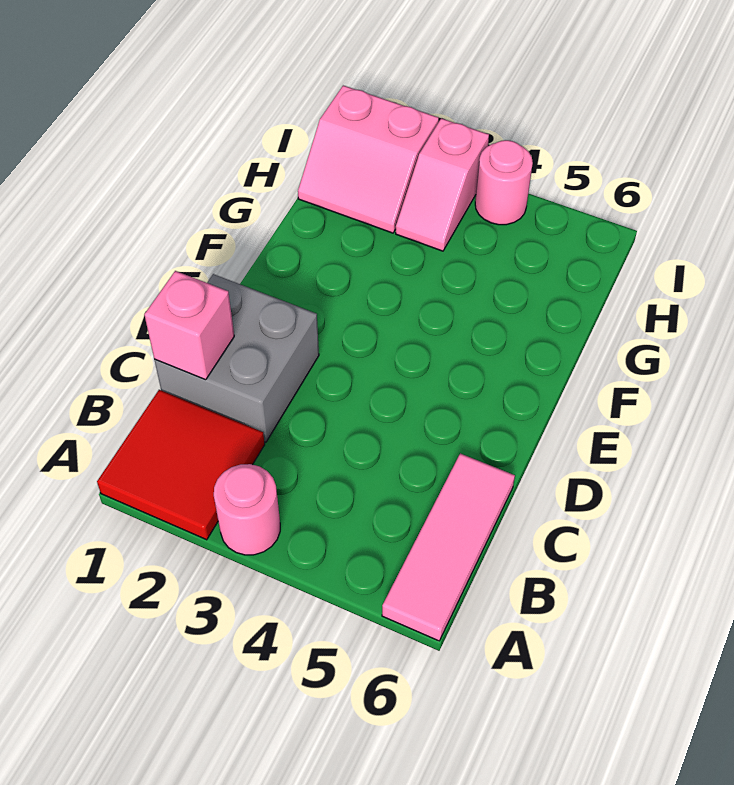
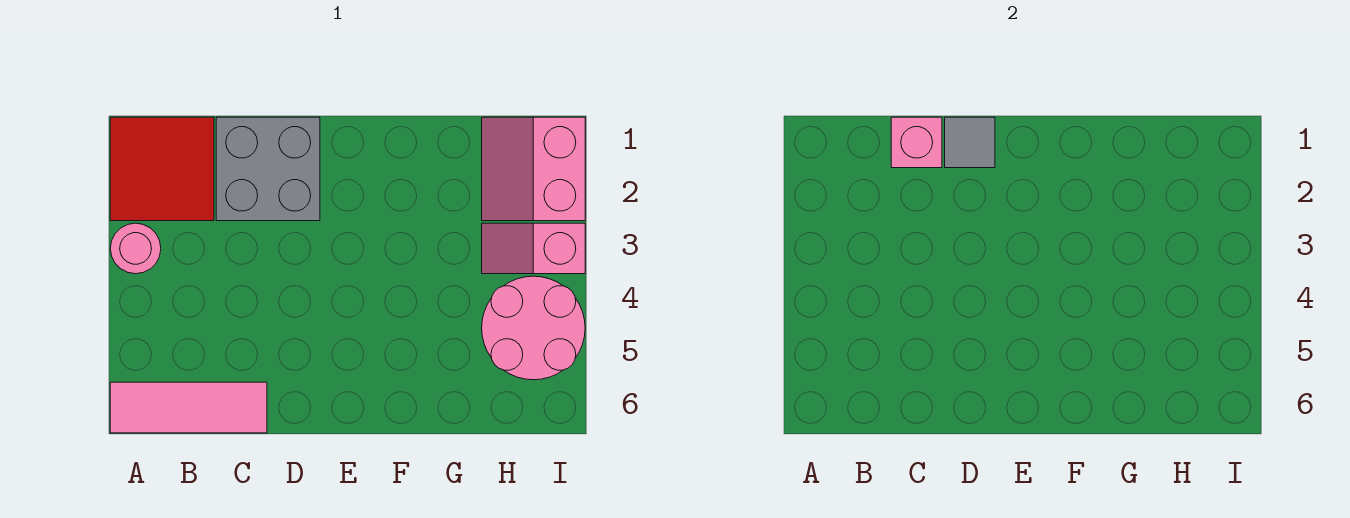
none -> grey 1x1 tile [945,117,995,168]
pink 1x1 round brick [475,140,533,225] -> pink 2x2 round brick [482,276,585,380]

